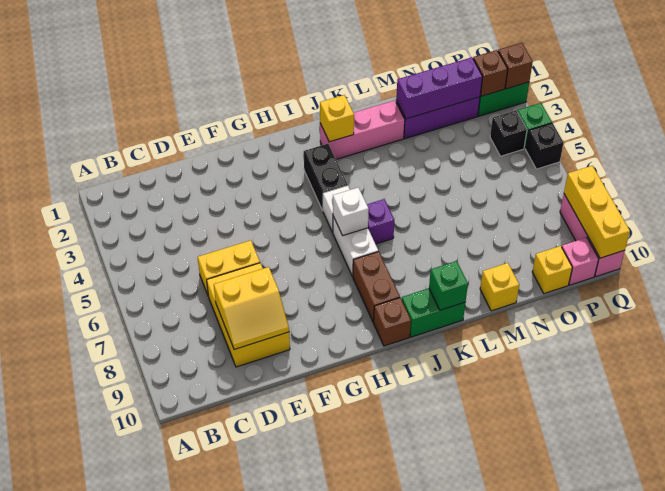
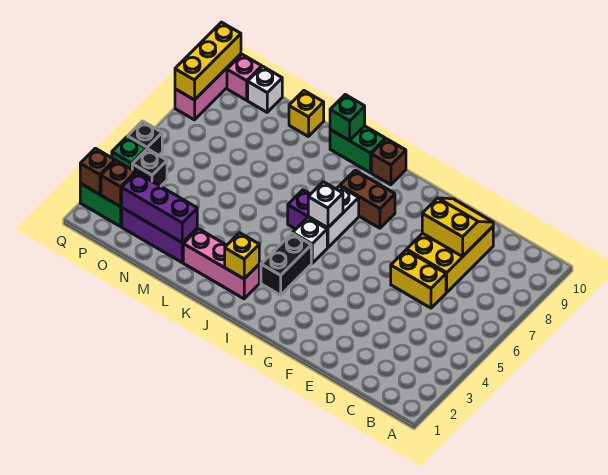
brown 1x2 brick [353,251,400,323] -> brown 1x2 brick turned to [340,171,395,228]
yellow 1x1 brick [532,246,572,294] -> white 1x1 brick [248,66,282,112]

